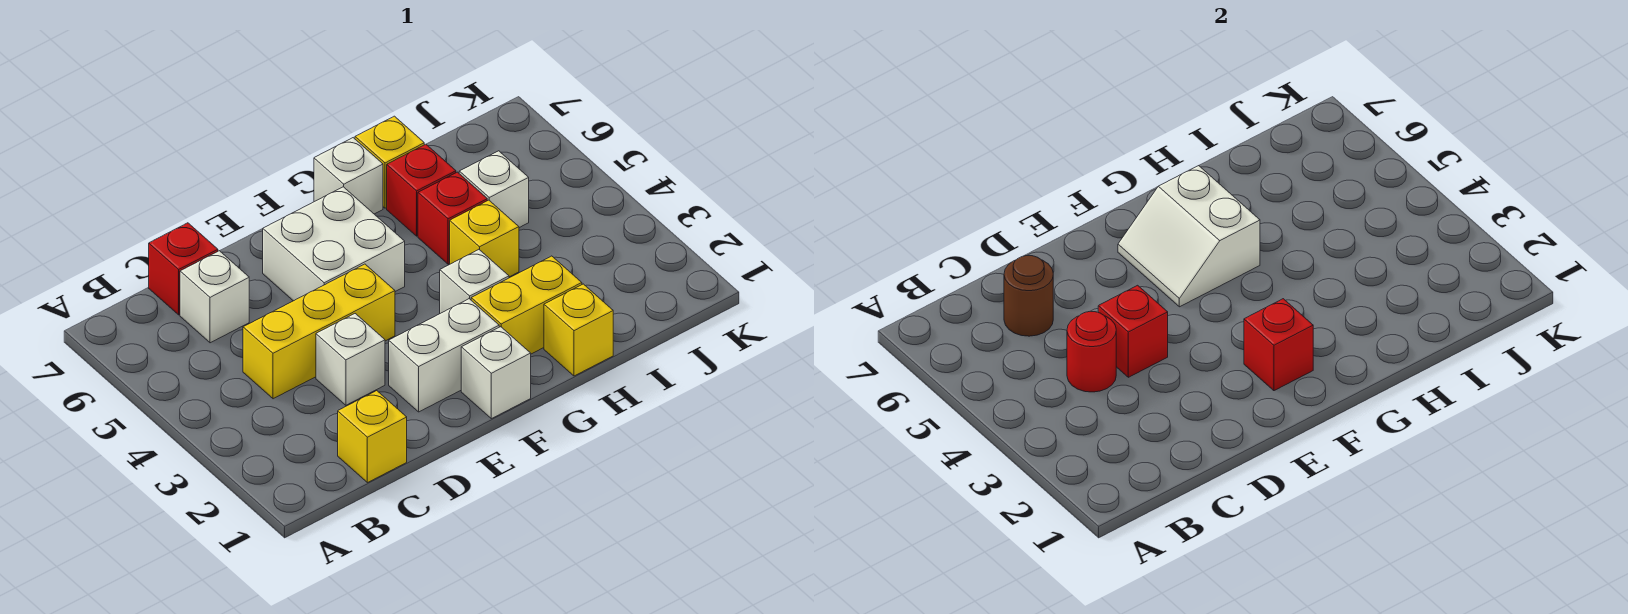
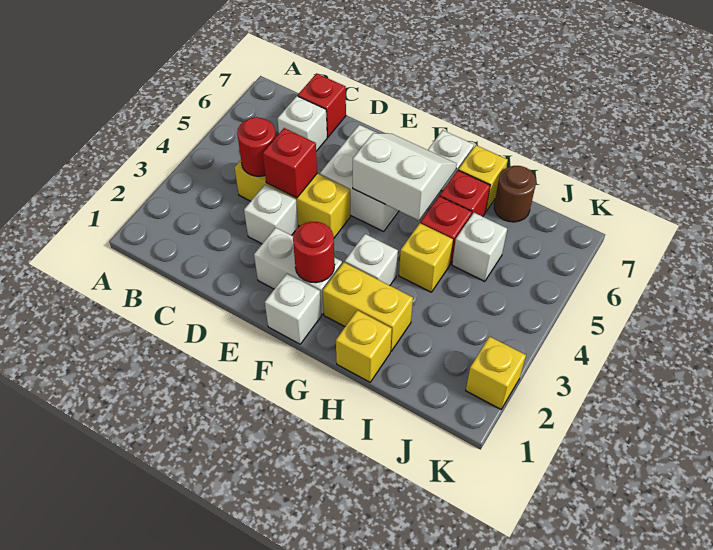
yellow 1x1 brick [338,391,407,483] -> yellow 1x1 brick moved to [466,336,526,409]
brown 1x1 round brick [1004,256,1053,336] -> brown 1x1 round brick moved to [494,166,536,222]
red 1x1 brick [1244,299,1313,391] -> red 1x1 round brick [293,222,335,283]
white 2x2 slope [1118,166,1260,307] -> white 2x2 slope turned to [353,133,457,220]

